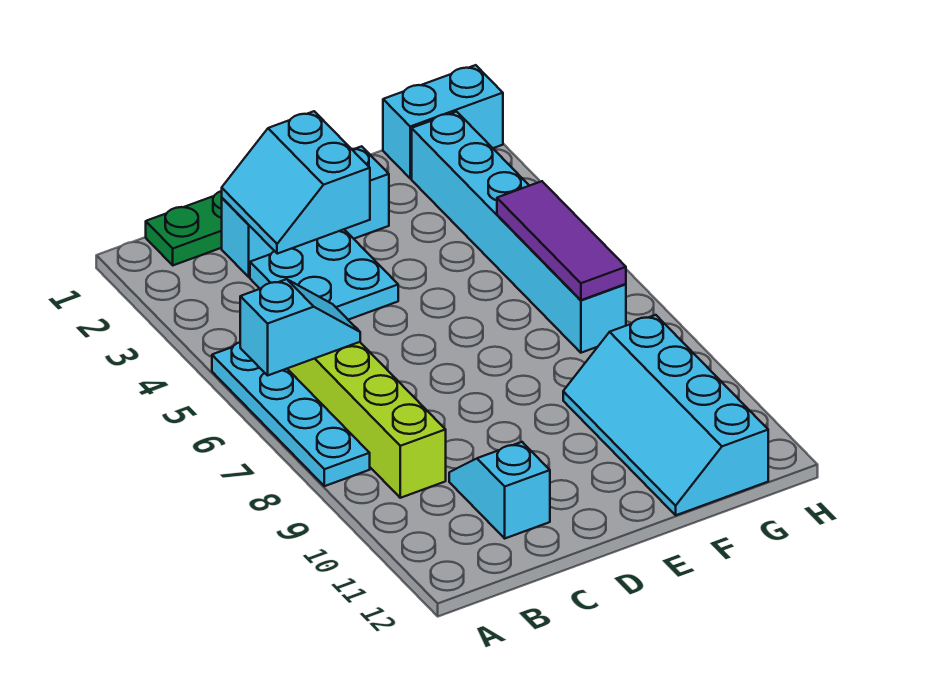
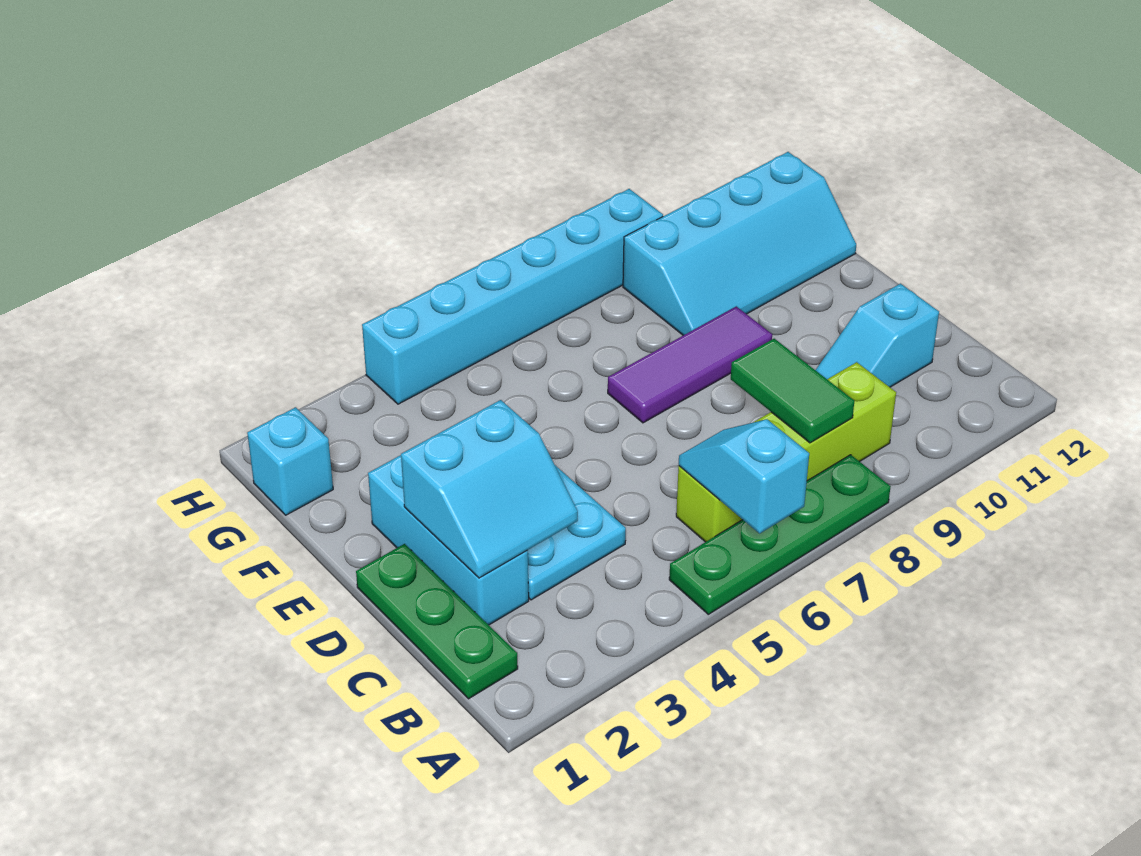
cyan 1x4 plate [212,342,370,486] -> green 1x4 plate [669,455,891,614]
none -> green 1x2 tile [731,339,854,443]
cyan 1x2 brick [383,65,503,178] -> cyan 1x1 brick [247,407,333,515]
cyan 1x6 brick [412,112,626,353] -> cyan 1x6 brick moved to [362,189,663,404]
purple 1x3 tile [497,181,626,300] -> purple 1x3 tile moved to [608,306,772,423]

